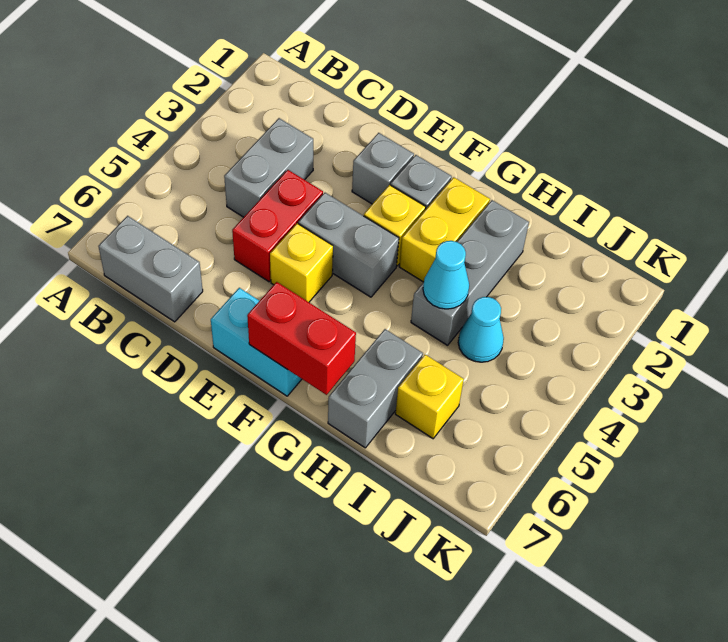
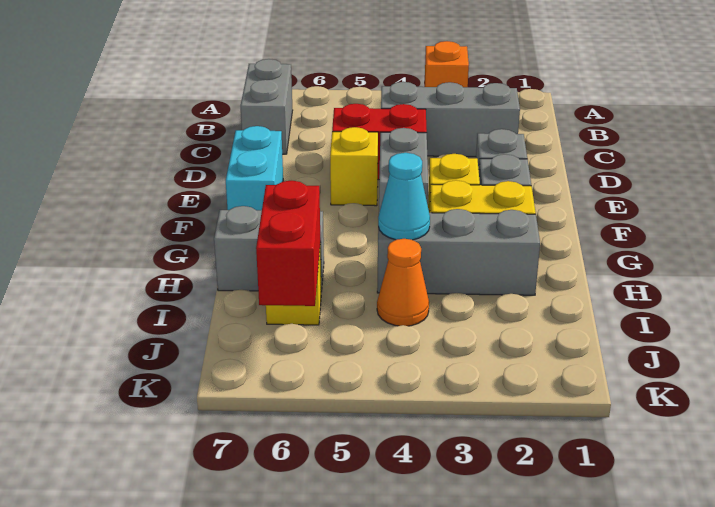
none -> orange 1x1 brick [424,41,469,87]
grey 1x2 brick [224,118,313,217] -> grey 1x3 brick [381,82,520,157]
red 1x2 brick [247,282,356,395] -> red 1x2 brick moved to [256,181,320,306]
cyan 1x1 cone [458,297,504,362] -> orange 1x1 cone [377,239,429,326]

